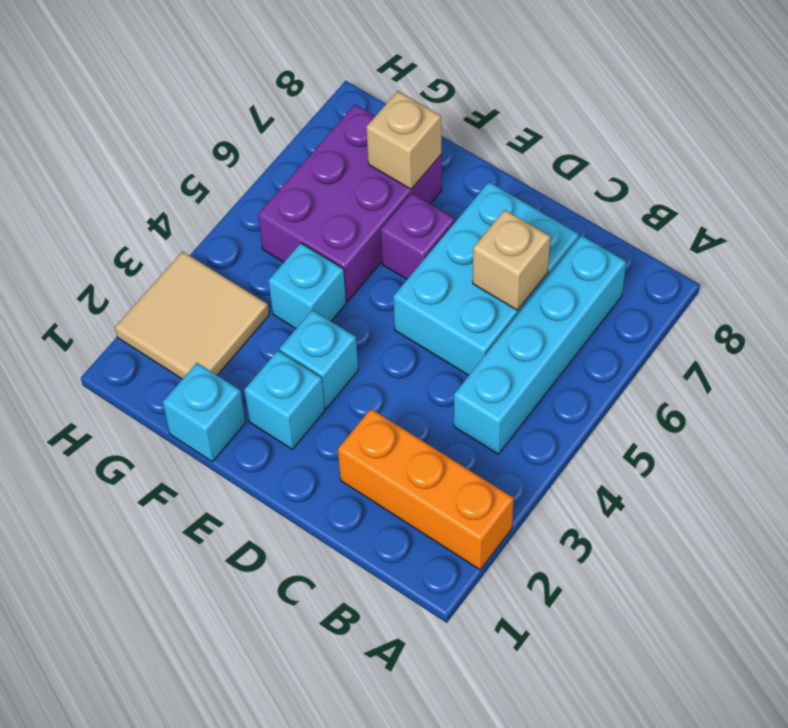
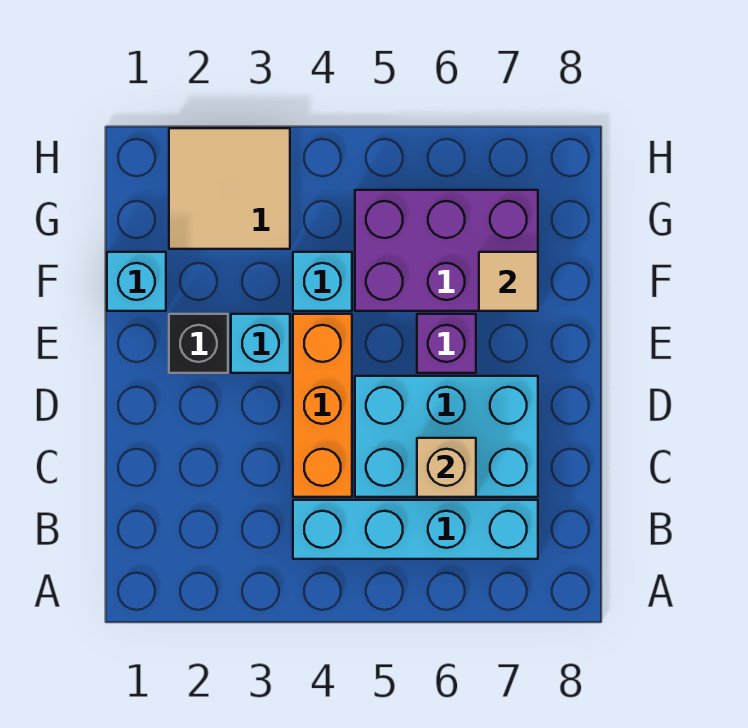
orange 1x3 brick [338,409,514,570] -> orange 1x3 brick moved to [293,314,352,497]
cyan 1x1 brick [244,351,325,449] -> black 1x1 brick [169,314,228,373]
tan 1x1 brick [366,91,441,189] -> tan 1x1 tile [479,252,538,311]

